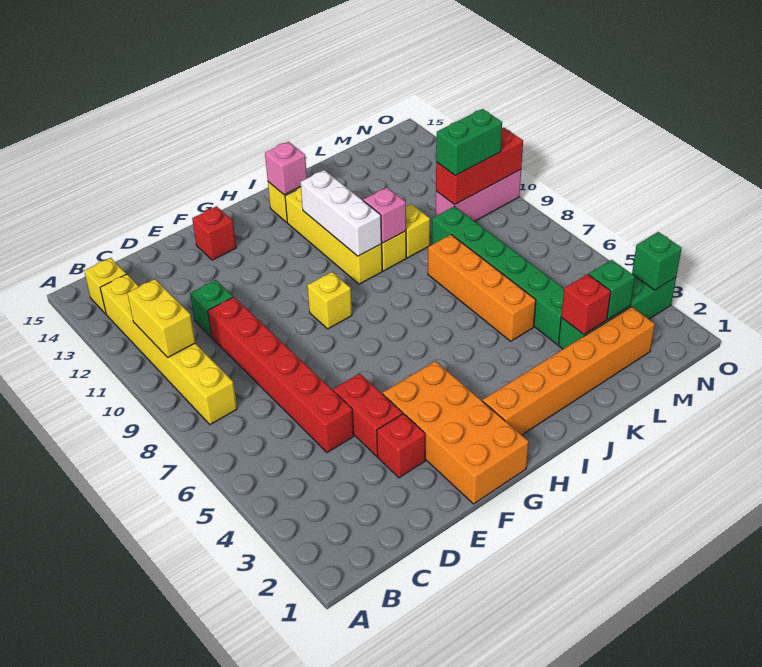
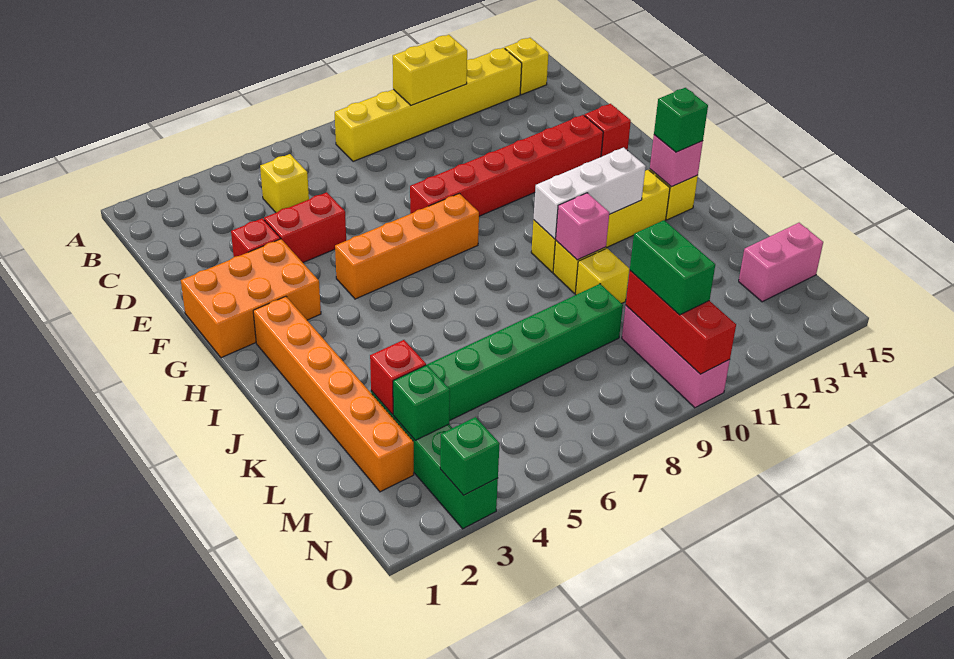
red 1x6 brick [208,297,354,453] -> red 1x6 brick moved to [410,115,603,216]
green 1x1 brick [190,280,233,337] -> green 1x1 brick moved to [654,88,708,152]
orange 2x4 brick [383,361,529,504] -> orange 2x3 brick [181,239,321,358]
yellow 1x1 brick [307,272,352,329] -> yellow 1x1 brick moved to [260,154,309,213]
orange 1x4 brick [428,235,536,341] -> orange 1x4 brick moved to [335,193,479,299]
none -> pink 1x2 brick [739,223,823,302]

